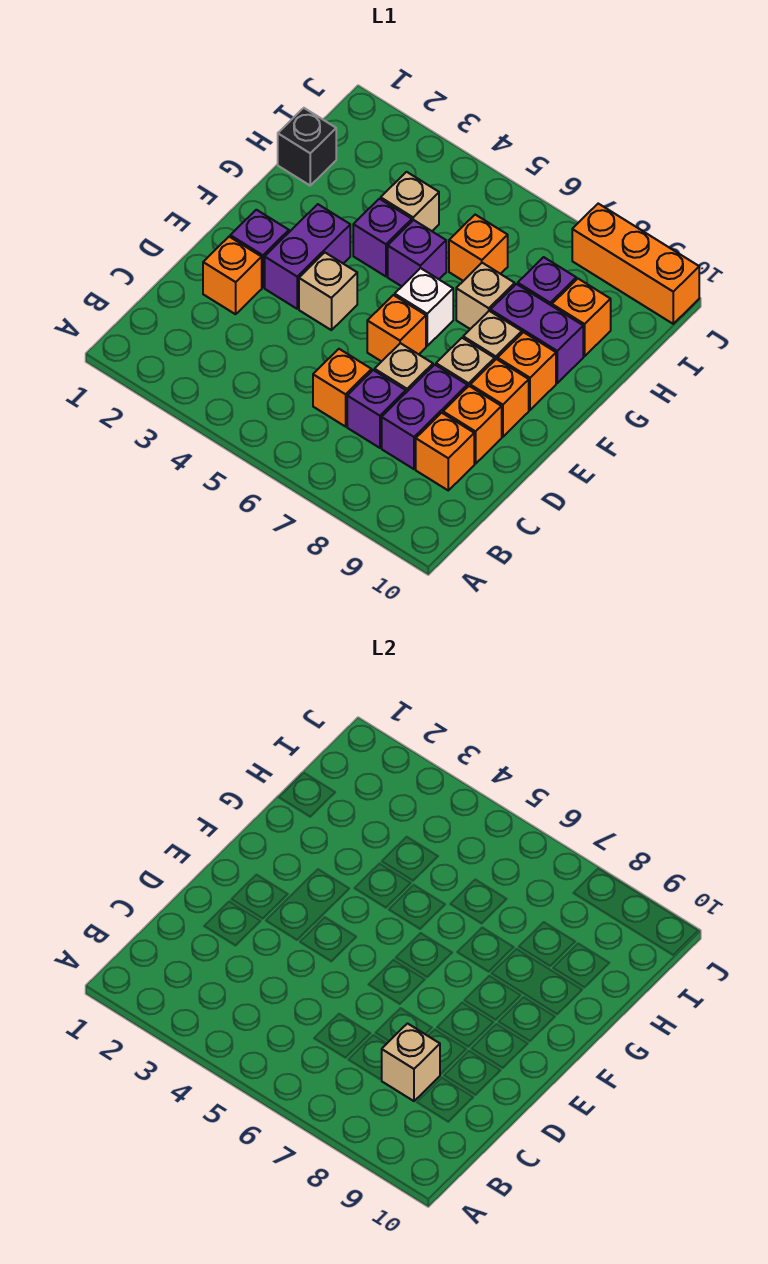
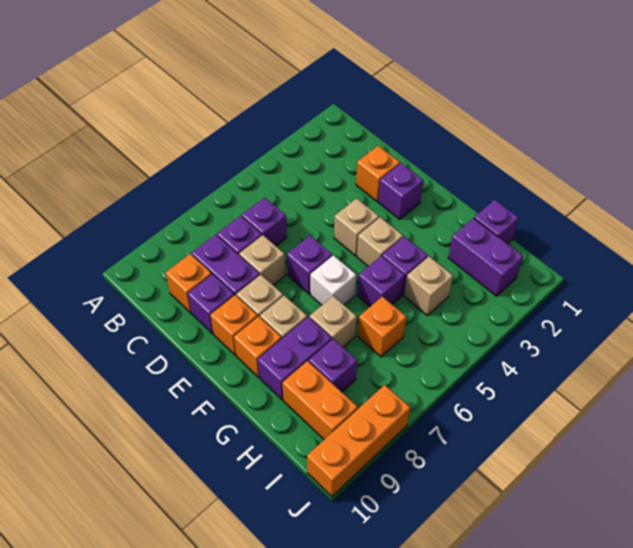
orange 1x1 brick [313,349,372,427] -> purple 1x1 brick [242,198,287,246]
tan 1x1 brick [381,1024,440,1101] -> tan 1x1 brick moved to [357,217,403,266]
orange 1x1 brick [443,386,502,464] -> purple 1x1 brick [188,274,234,334]
purple 1x2 brick [265,204,350,309] -> purple 1x2 brick moved to [448,218,523,296]
orange 1x1 brick [367,295,426,362] -> purple 1x1 brick [287,236,332,294]
black 1x1 brick [278,108,336,185] -> purple 1x1 brick [474,200,519,244]
orange 1x1 brick [552,279,611,356] -> orange 1x2 brick [282,361,358,439]

